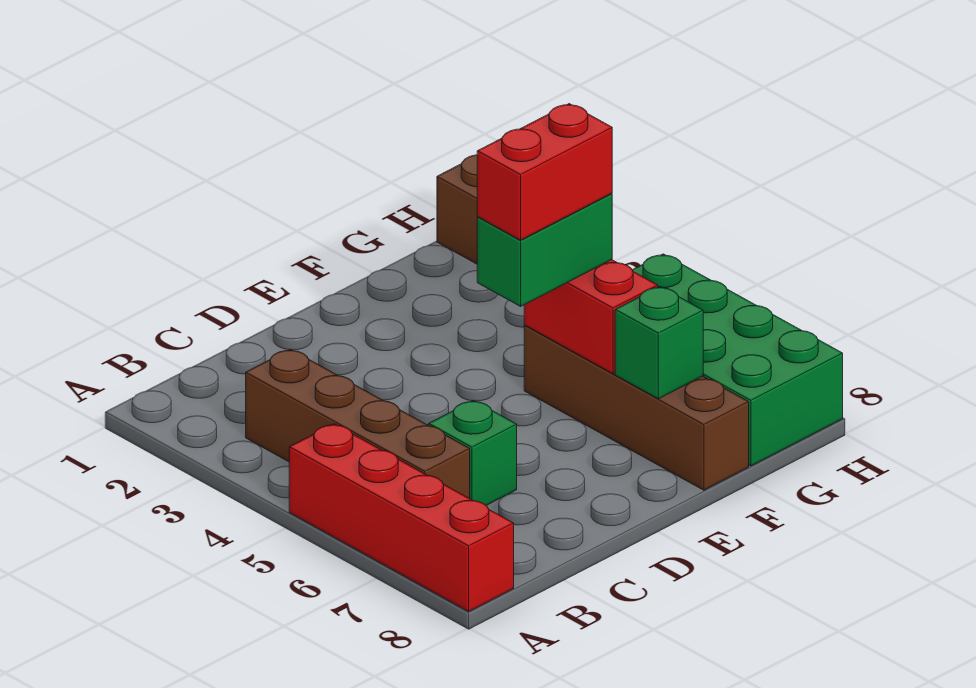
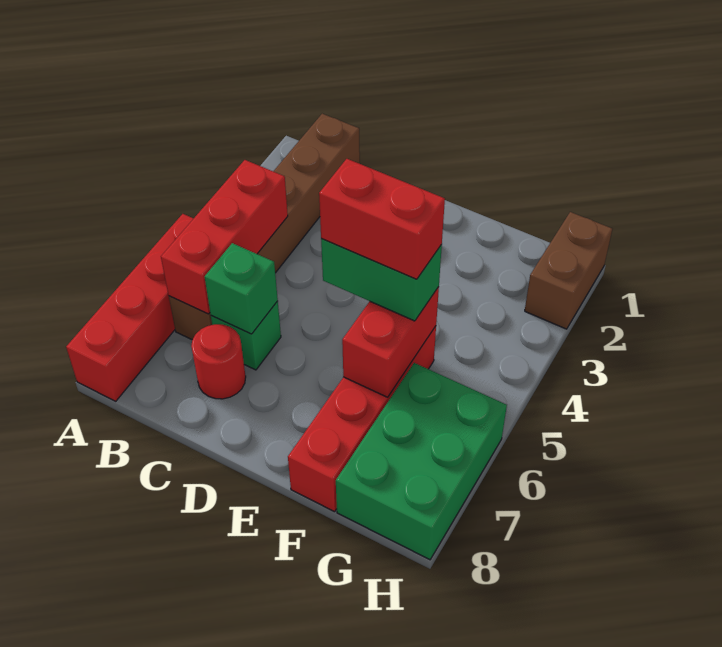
brown 1x4 brick [246,349,470,498] -> brown 1x6 brick [169,114,360,340]
none -> red 1x3 brick [161,160,288,314]
none -> red 1x1 round brick [191,324,246,399]
brown 1x4 brick [524,325,749,490] -> red 1x4 brick [288,326,436,512]
green 1x1 brick [615,287,703,399] -> green 1x1 brick moved to [205,243,278,334]
green 2x4 brick [633,254,843,466] -> green 2x3 brick [336,363,507,560]

